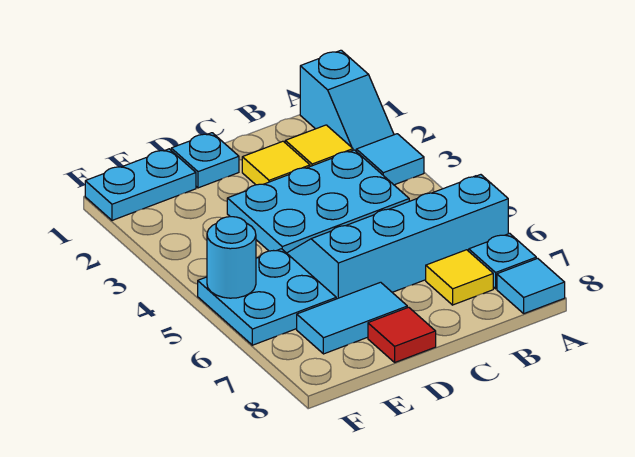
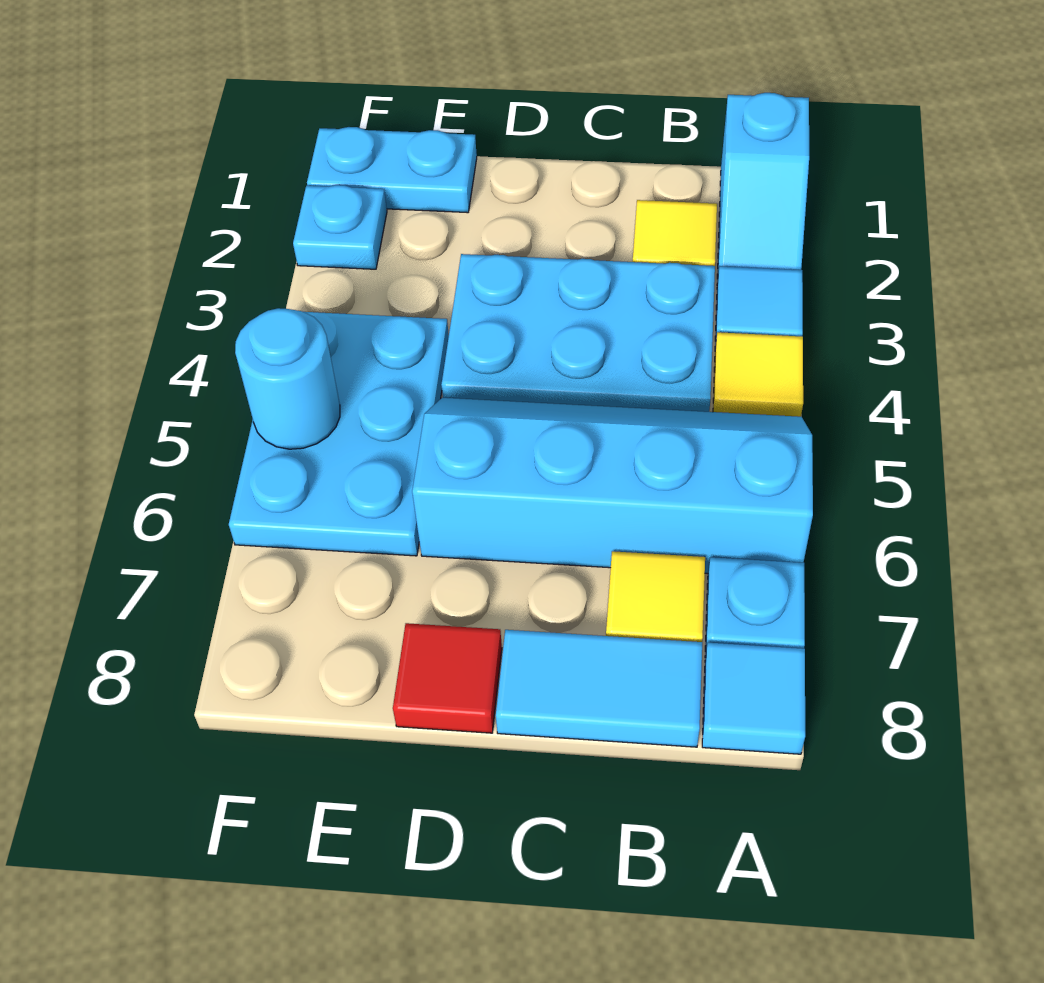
yellow 1x1 tile [242,141,310,185] -> yellow 1x1 tile moved to [713,332,803,417]
cyan 1x1 plate [171,133,239,188] -> cyan 1x1 plate moved to [293,185,387,269]
cyan 1x2 tile [297,282,407,354] -> cyan 1x2 tile moved to [496,630,702,747]
cyan 2x2 plate [198,249,336,345] -> cyan 2x3 plate [229,312,449,556]

